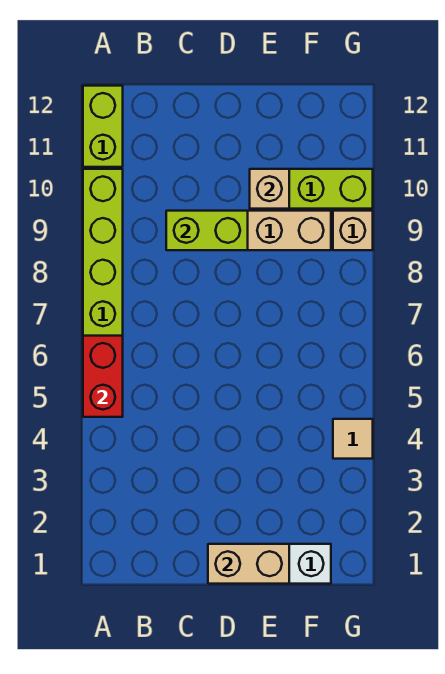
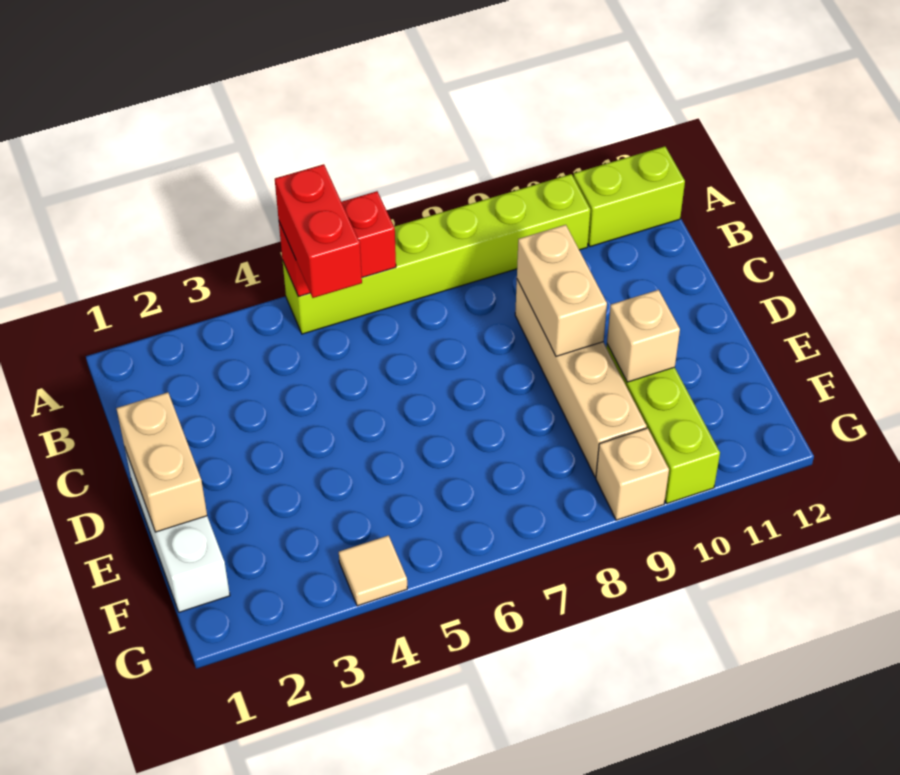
none -> red 1x2 brick [275,164,362,298]
lime 1x2 brick [166,211,248,250] -> tan 1x2 brick [517,225,607,356]

